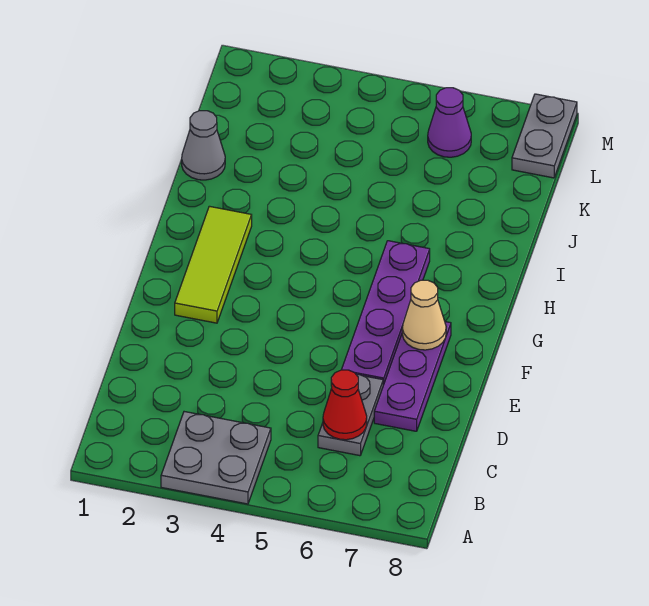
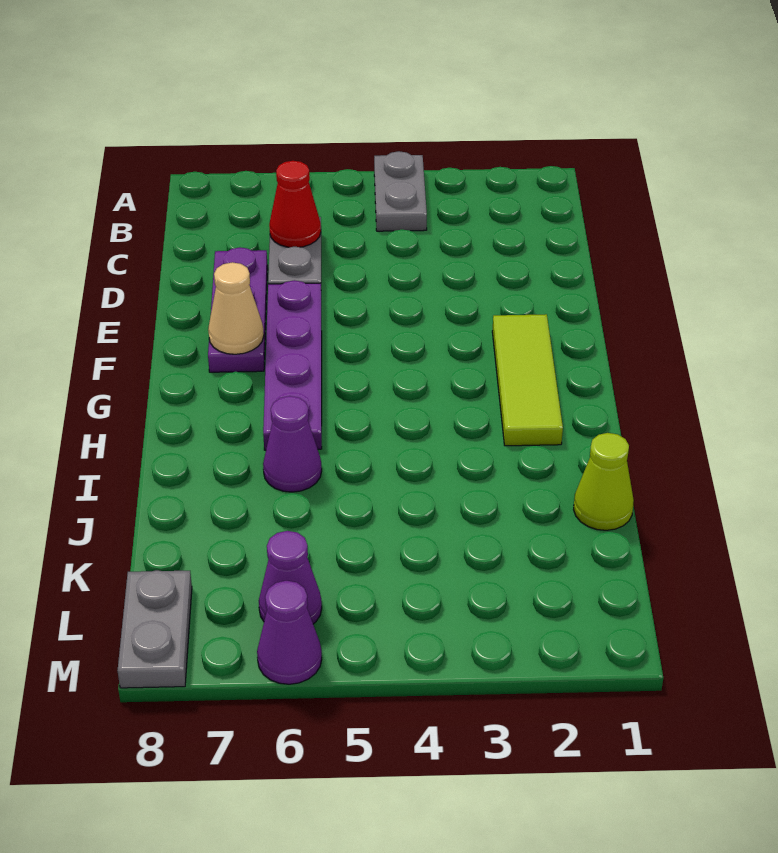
grey 2x2 plate [161,412,271,504] -> grey 1x2 plate [374,151,427,231]
none -> purple 1x1 cone [263,396,322,492]
grey 1x1 cone [182,111,225,180] -> lime 1x1 cone [574,433,634,530]
none -> purple 1x1 cone [257,581,322,684]

